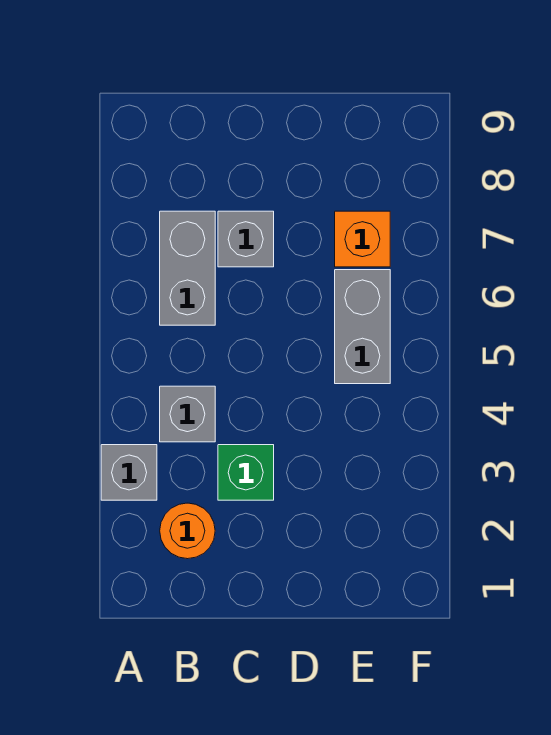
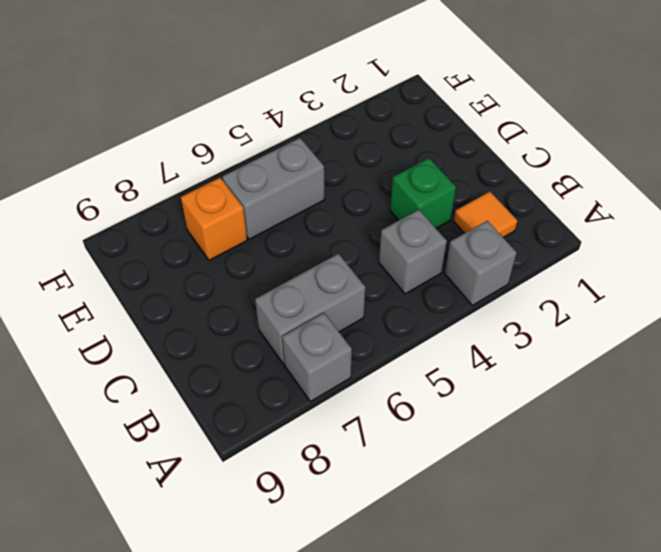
orange 1x1 round brick [160,503,215,559] -> orange 1x1 tile [454,192,517,238]
grey 1x1 brick [218,211,274,267] -> grey 1x1 brick moved to [282,313,352,402]

